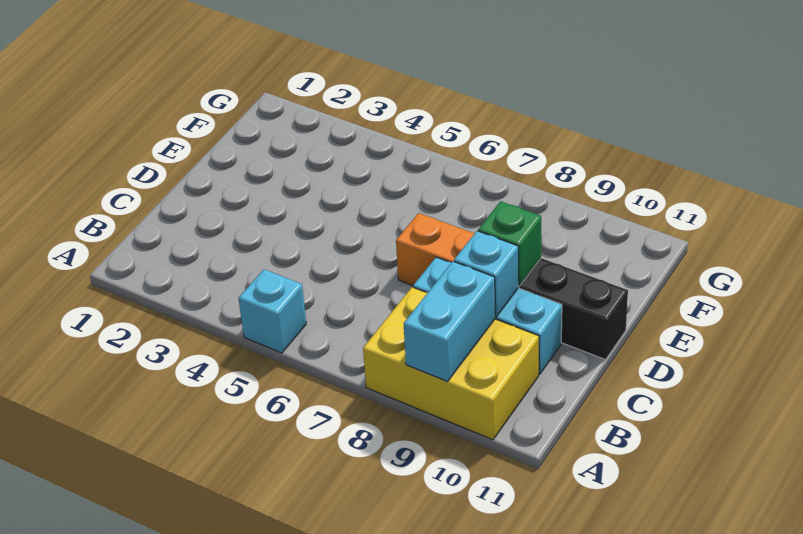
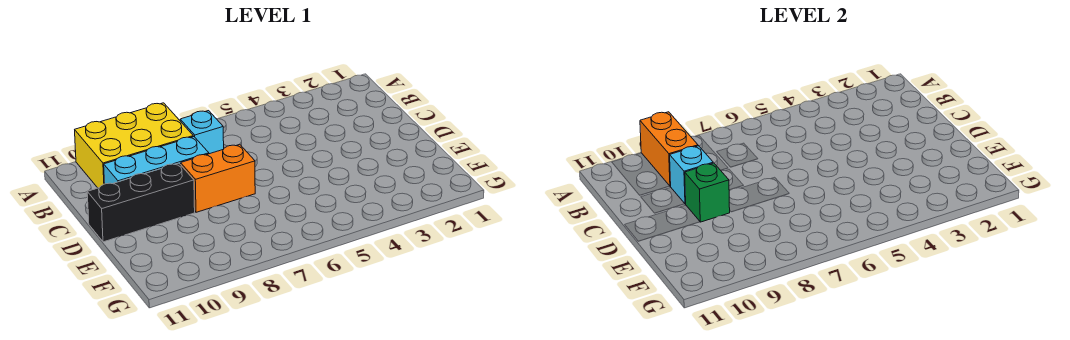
cyan 1x1 brick [239,269,306,353] -> cyan 1x1 brick moved to [180,111,224,154]
cyan 1x2 brick [404,261,495,381] -> orange 1x2 brick [640,112,698,186]

